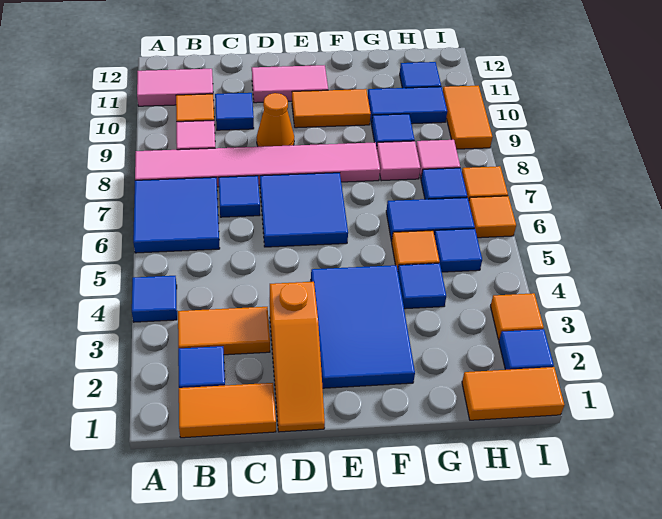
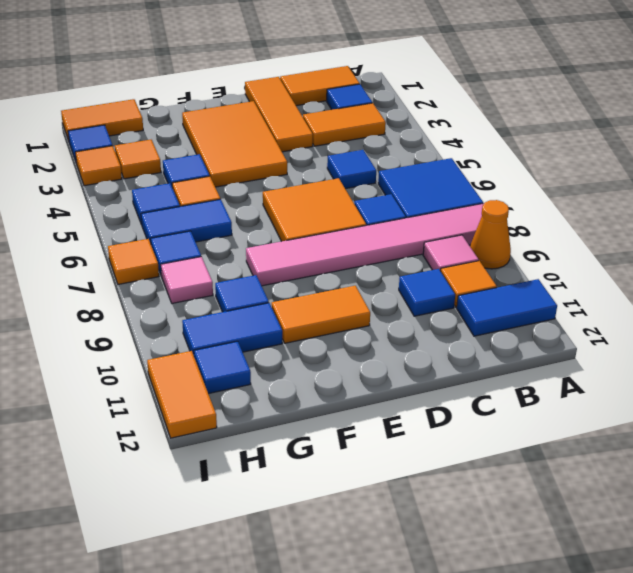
blue 1x1 tile [132,276,177,322] -> blue 1x1 tile moved to [327,150,376,189]
pink 1x2 tile [137,69,214,106] -> blue 1x2 tile [457,279,557,336]
orange 1x3 slope [270,282,325,432] -> orange 1x3 tile [245,77,313,152]
blue 2x2 tile [260,173,348,247] -> orange 2x2 tile [263,178,366,241]
orange 1x1 cone [257,93,294,147] -> orange 1x1 cone moved to [470,200,511,269]
pink 1x2 tile [252,65,328,103] -> none
blue 2x3 tile [311,265,415,388] -> orange 2x3 tile [182,101,287,187]
pink 1x1 tile [377,141,420,181] -> none
orange 1x1 tile [469,196,516,238] -> orange 1x1 tile moved to [115,140,161,179]
orange 1x2 tile [443,86,492,149] -> orange 1x2 tile moved to [147,351,217,438]

